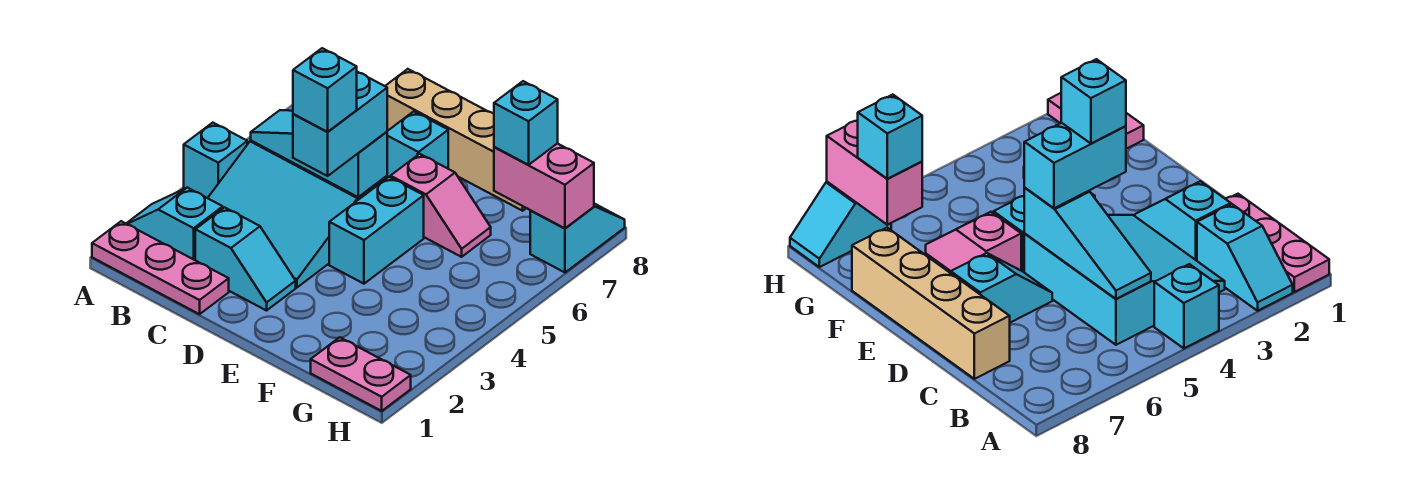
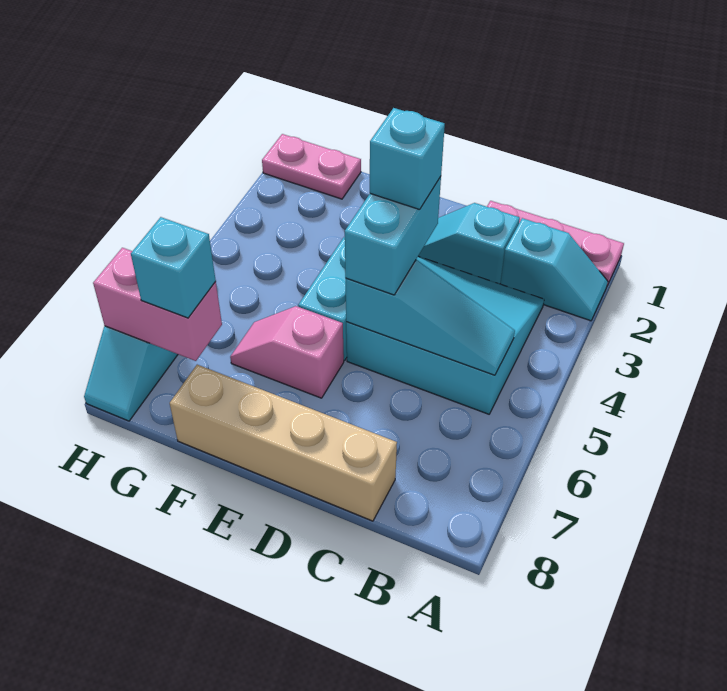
cyan 1x1 brick [184,123,247,198] -> none
cyan 1x2 slope [387,111,448,178] -> none

